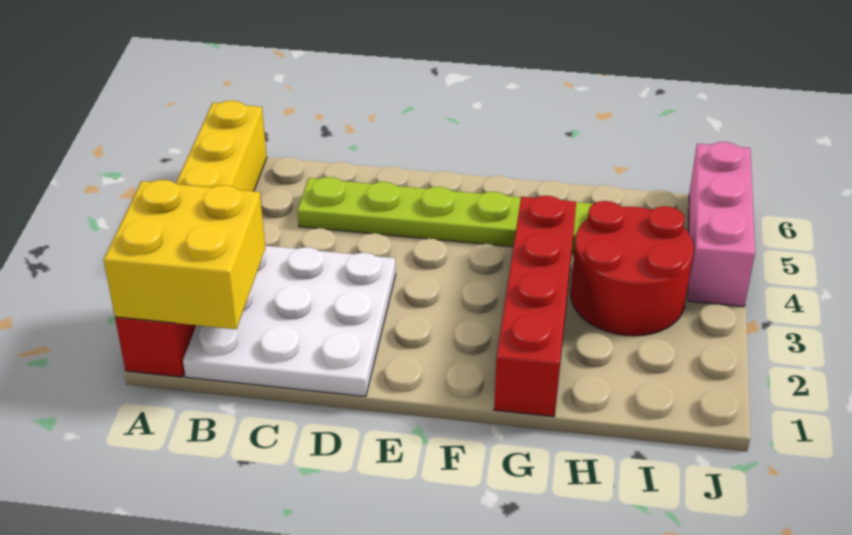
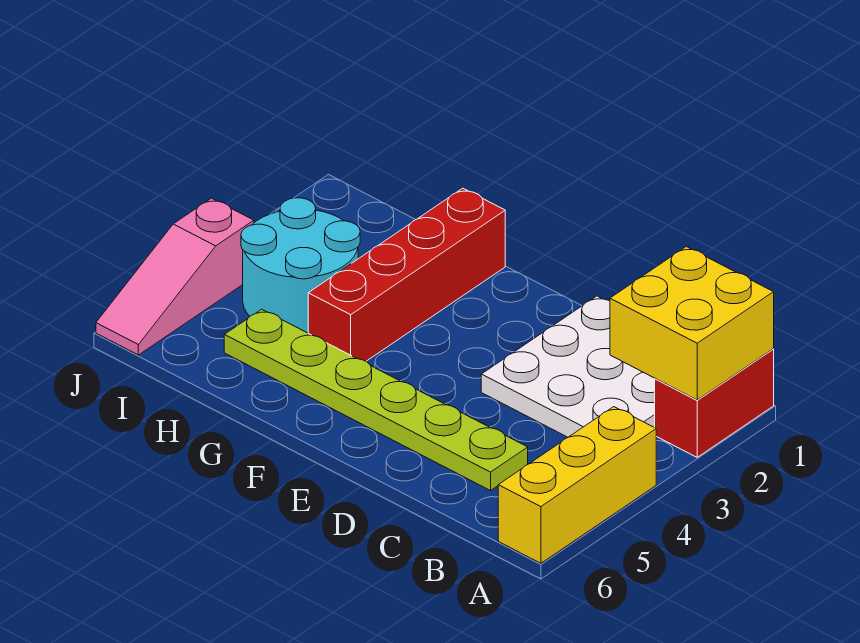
red 2x2 round brick [571,201,694,336] -> cyan 2x2 round brick [241,198,360,333]
pink 1x3 brick [688,142,755,307] -> pink 1x3 slope [96,198,254,355]

